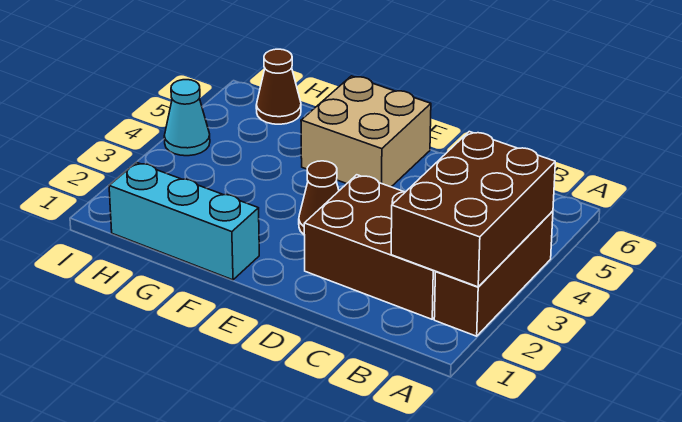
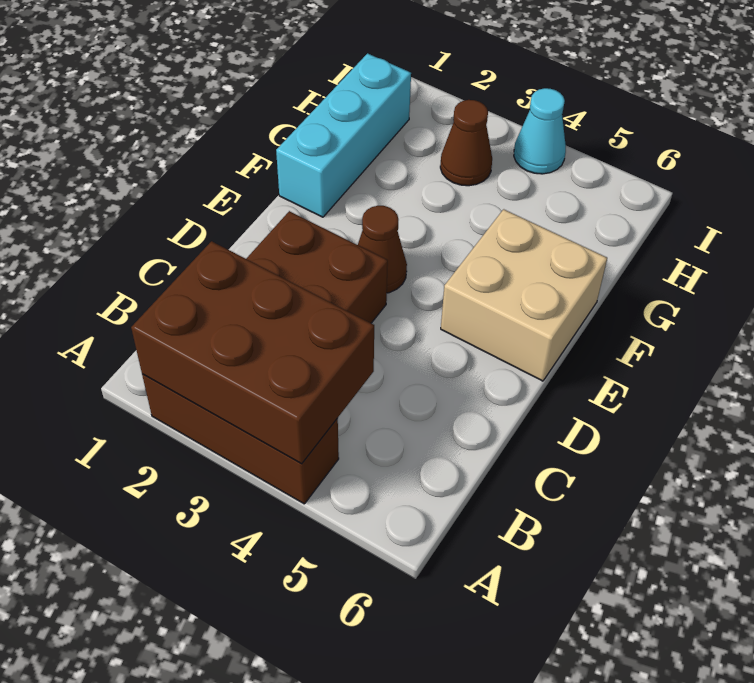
brown 1x1 cone [256,49,301,124] -> brown 1x1 cone moved to [440,100,492,186]

